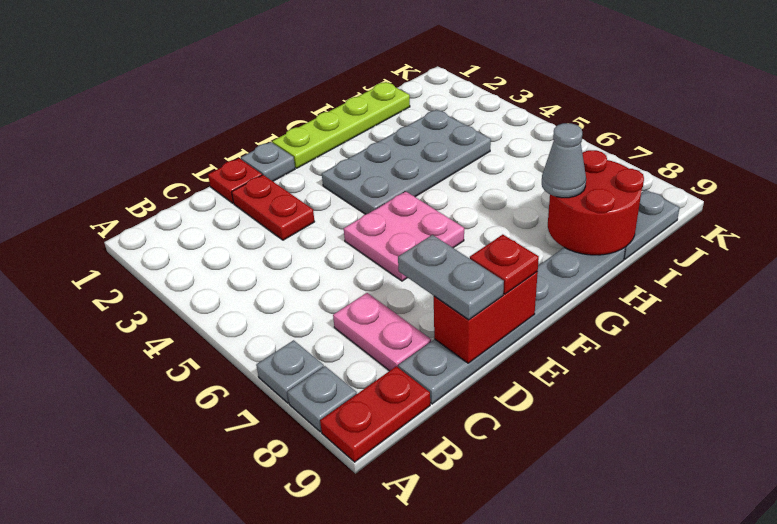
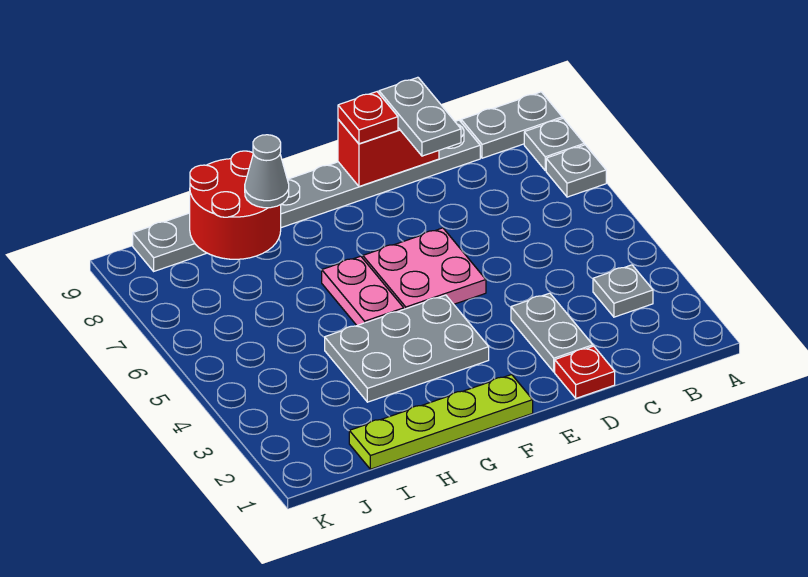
red 1x2 plate [320,366,430,462] -> grey 1x2 plate [461,92,562,158]
pink 1x2 plate [333,293,431,371] -> pink 1x2 plate moved to [322,256,404,325]
red 1x2 plate [232,175,315,240] -> grey 1x2 plate [511,293,593,372]
grey 1x1 plate [241,142,295,181] -> grey 1x1 plate moved to [593,265,653,317]
grey 2x4 plate [322,110,491,214] -> grey 2x3 plate [325,295,489,402]

